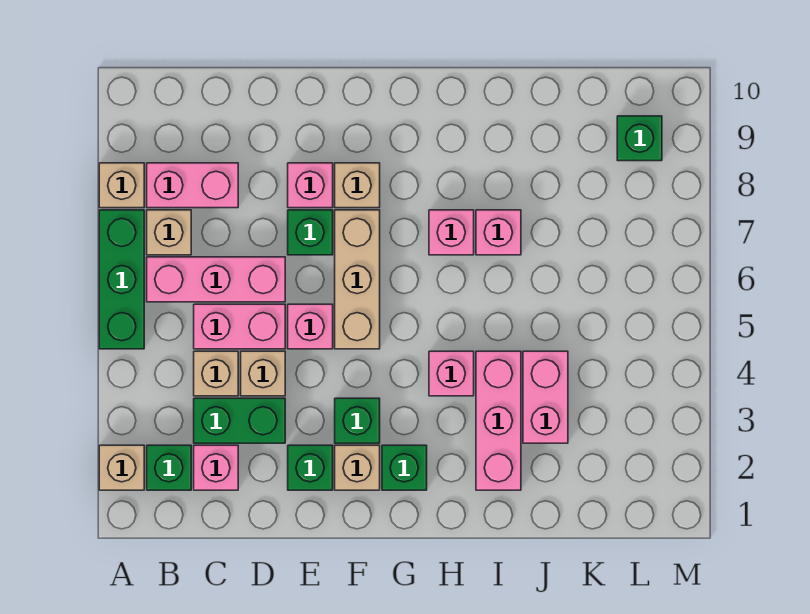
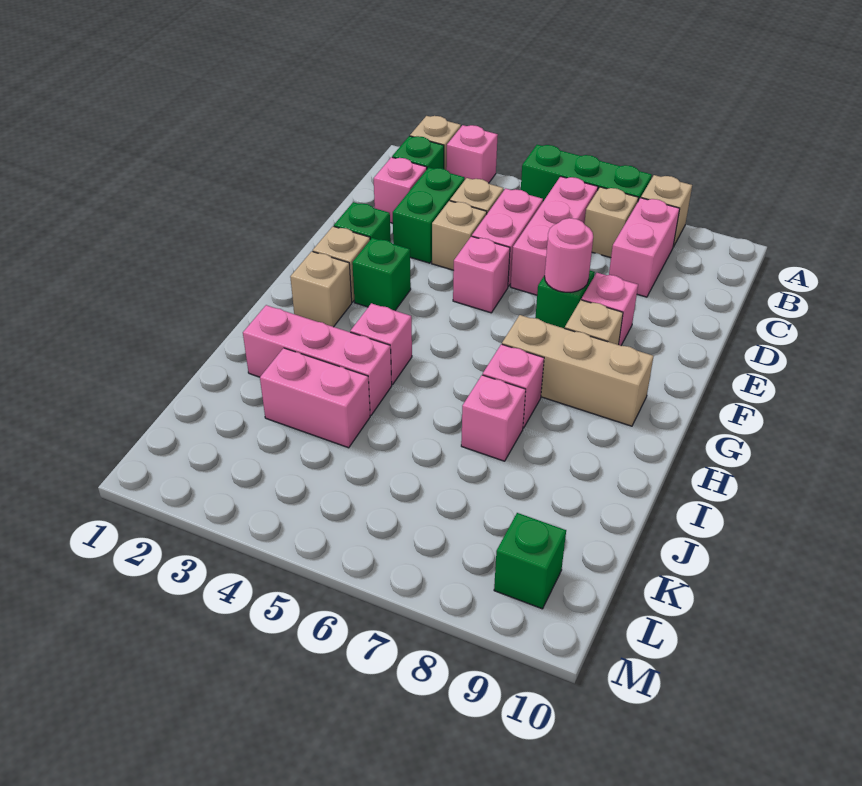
none -> pink 1x1 brick [446,125,498,183]
none -> pink 1x1 round brick [545,218,593,292]
tan 1x3 brick [335,210,380,349] -> tan 1x3 brick moved to [502,315,653,426]
green 1x1 brick [382,445,427,490] -> tan 1x1 brick [290,251,352,327]

